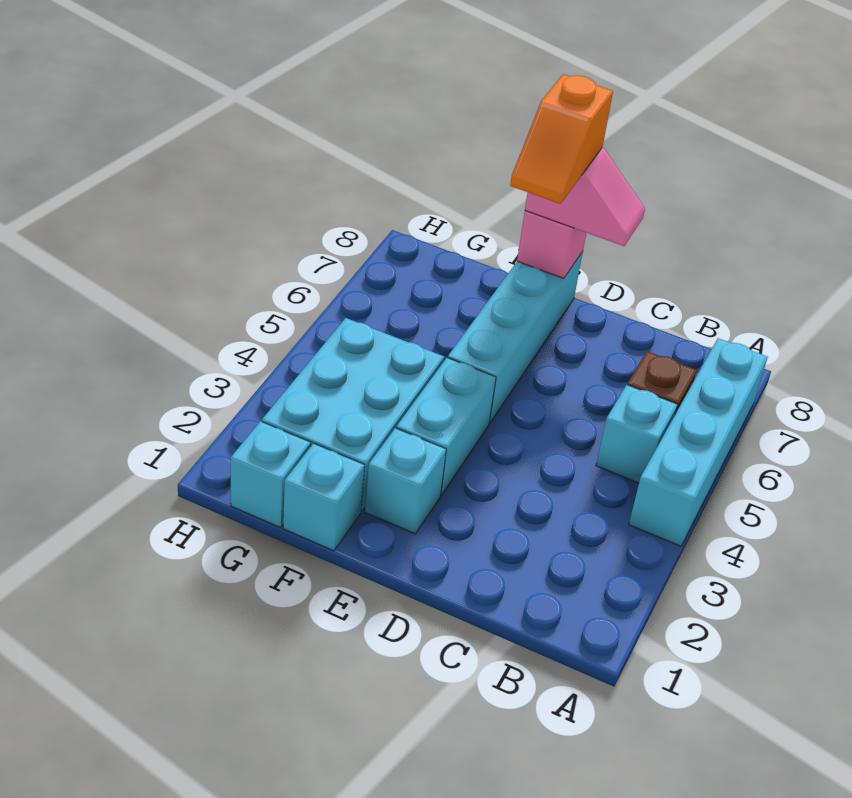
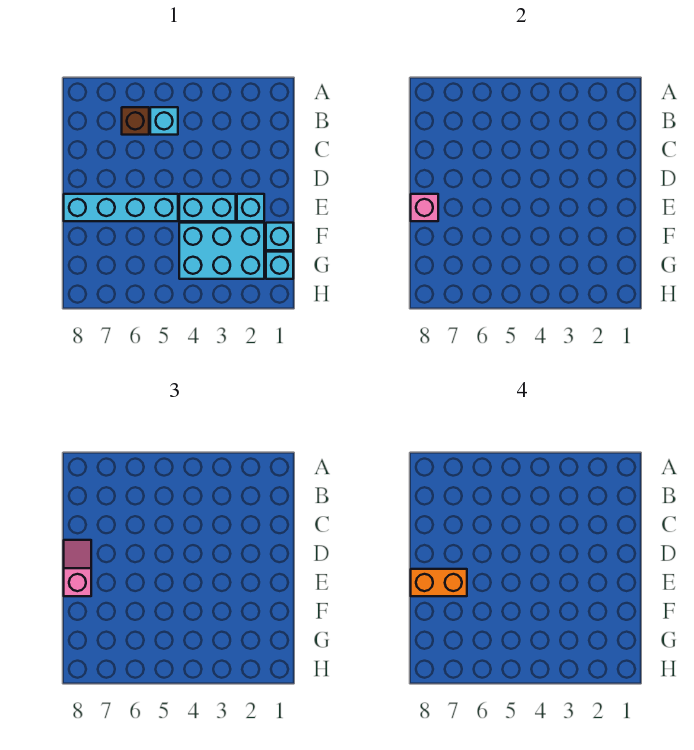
cyan 1x4 brick [629,338,768,546] -> none
orange 1x2 slope [510,74,613,204] -> orange 1x2 brick [411,569,467,596]

